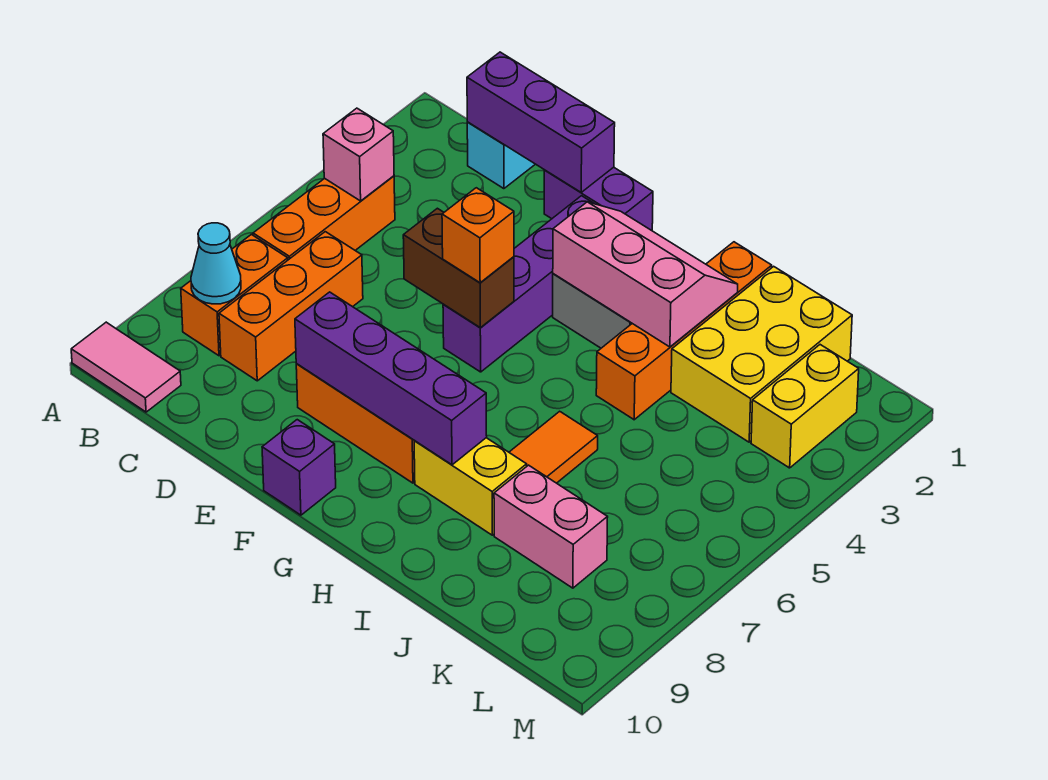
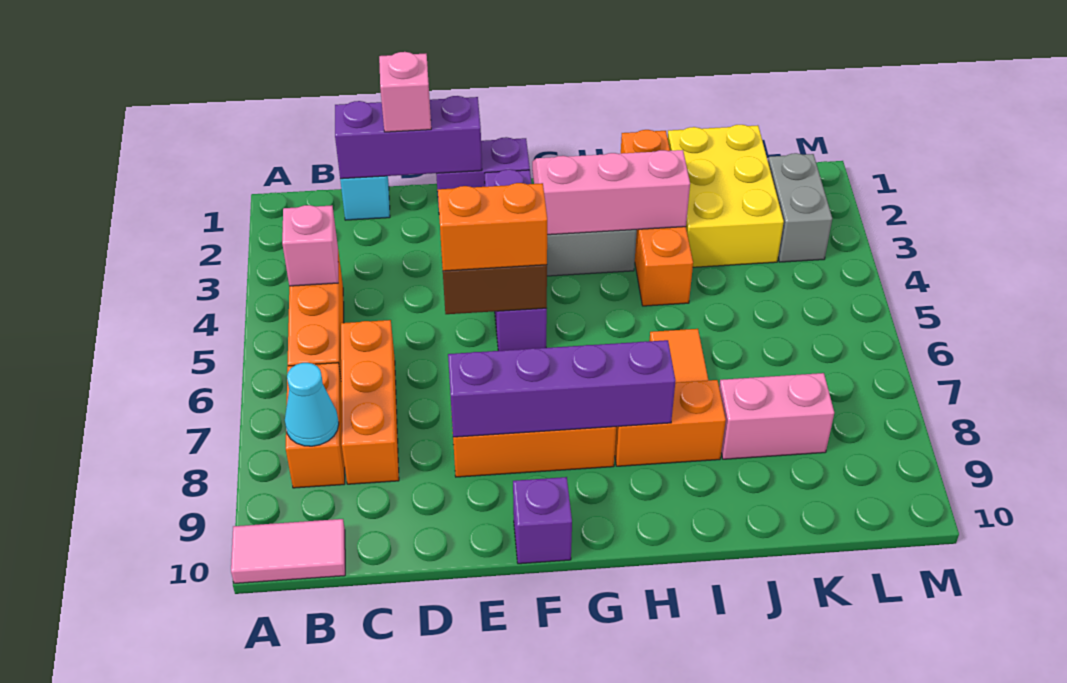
none -> pink 1x1 brick [379,52,431,132]
orange 1x1 brick [442,188,514,283] -> orange 1x2 brick [437,183,547,271]
yellow 1x2 brick [414,438,527,535] -> orange 1x2 brick [615,380,726,466]
yellow 1x2 brick [751,345,859,468] -> grey 1x2 brick [768,153,832,262]

